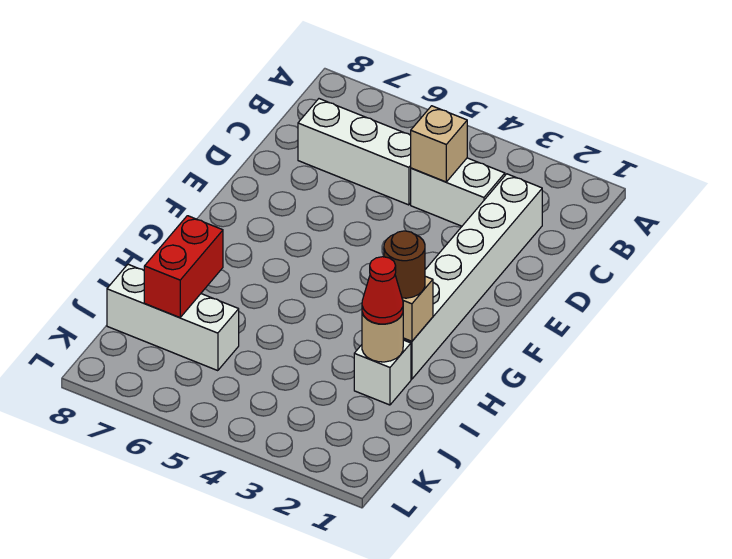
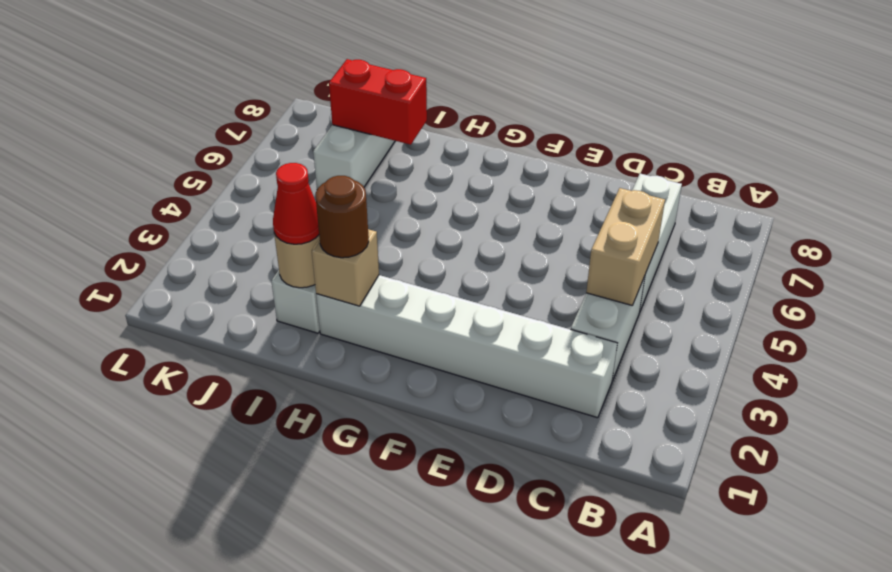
tan 1x1 brick [411,106,467,182] -> tan 1x2 brick [586,188,665,306]

